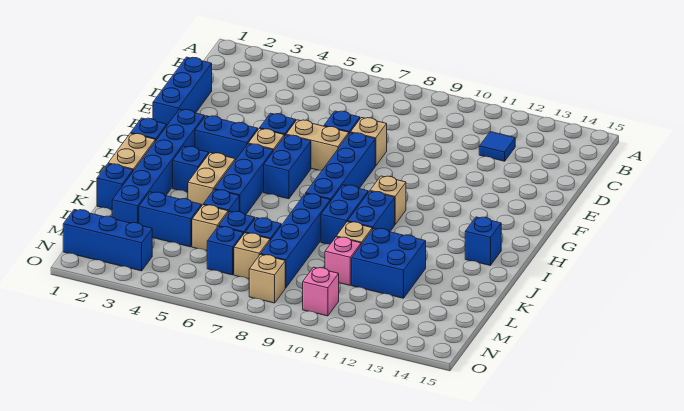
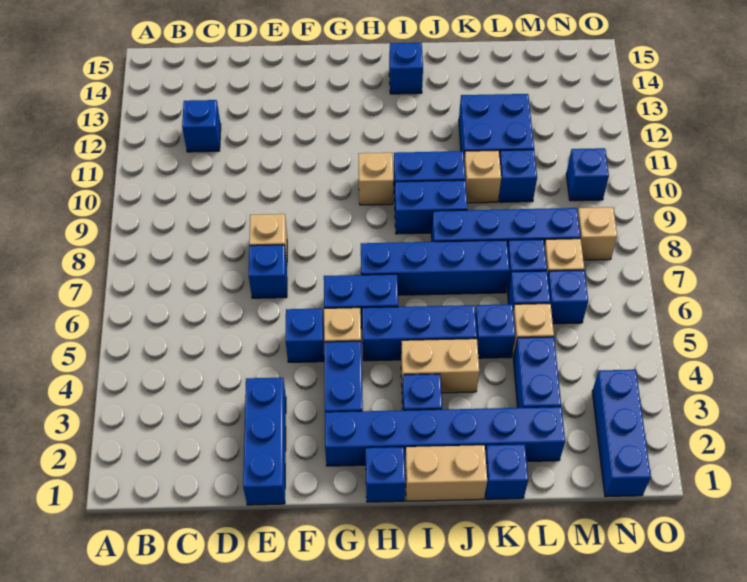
blue 1x1 tile [479,132,515,161] -> blue 1x1 brick [182,100,221,152]
blue 1x3 brick [153,57,212,125] -> blue 1x3 brick turned to [243,378,286,505]
tan 1x2 brick [286,120,349,170] -> none
blue 1x4 brick [306,133,375,201] -> blue 1x4 brick moved to [361,240,510,295]
pink 1x1 brick [325,237,361,285] -> blue 1x1 brick [499,150,537,202]
pink 1x1 brick [303,267,339,316] -> blue 1x1 brick [566,148,609,201]

